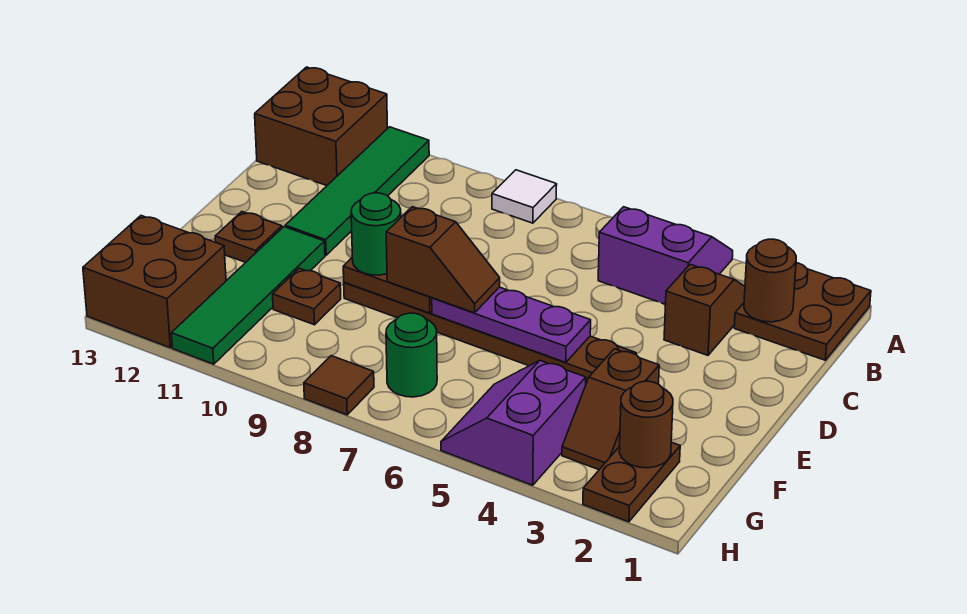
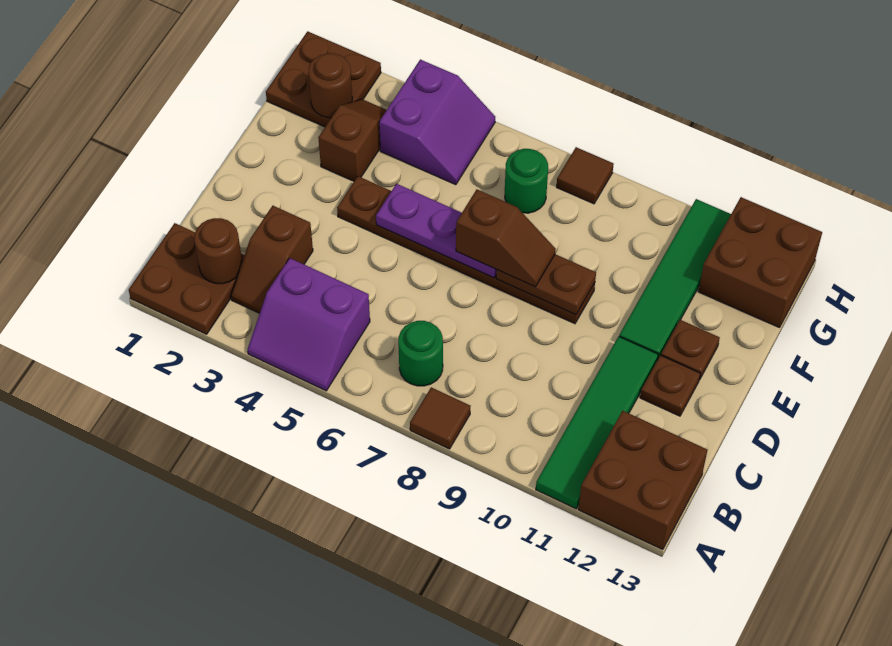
white 1x1 tile [492,170,557,223] -> brown 1x1 tile [410,387,471,449]
brown 1x2 slope [386,207,500,313] -> brown 1x2 slope turned to [456,190,556,287]
green 1x1 round brick [351,193,401,275] -> green 1x1 round brick moved to [398,321,443,386]
brown 1x1 plate [273,268,341,325] -> brown 1x1 plate moved to [640,355,700,416]
brown 1x2 plate [583,442,680,522] -> brown 2x2 plate [266,31,381,127]

